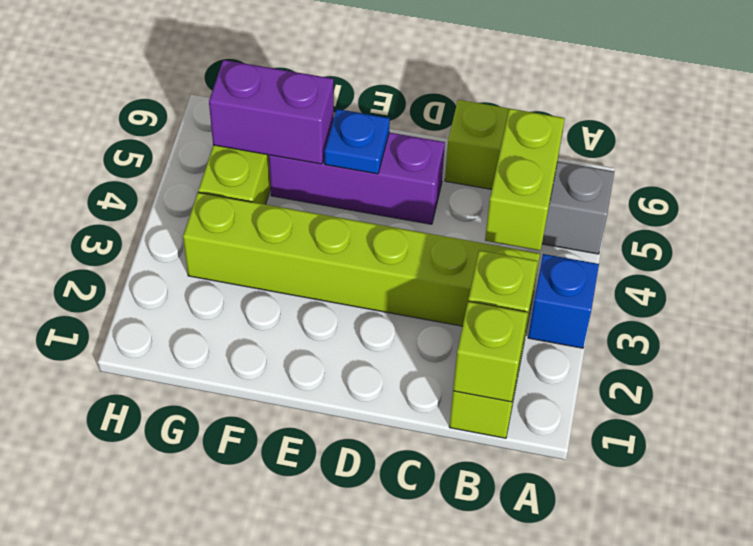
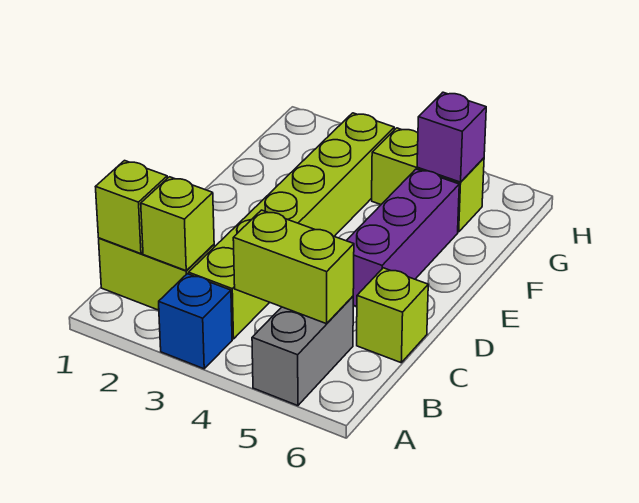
blue 1x1 plate [324,109,390,174] -> none
purple 1x2 brick [209,60,334,164] -> purple 1x1 brick [417,92,486,182]

